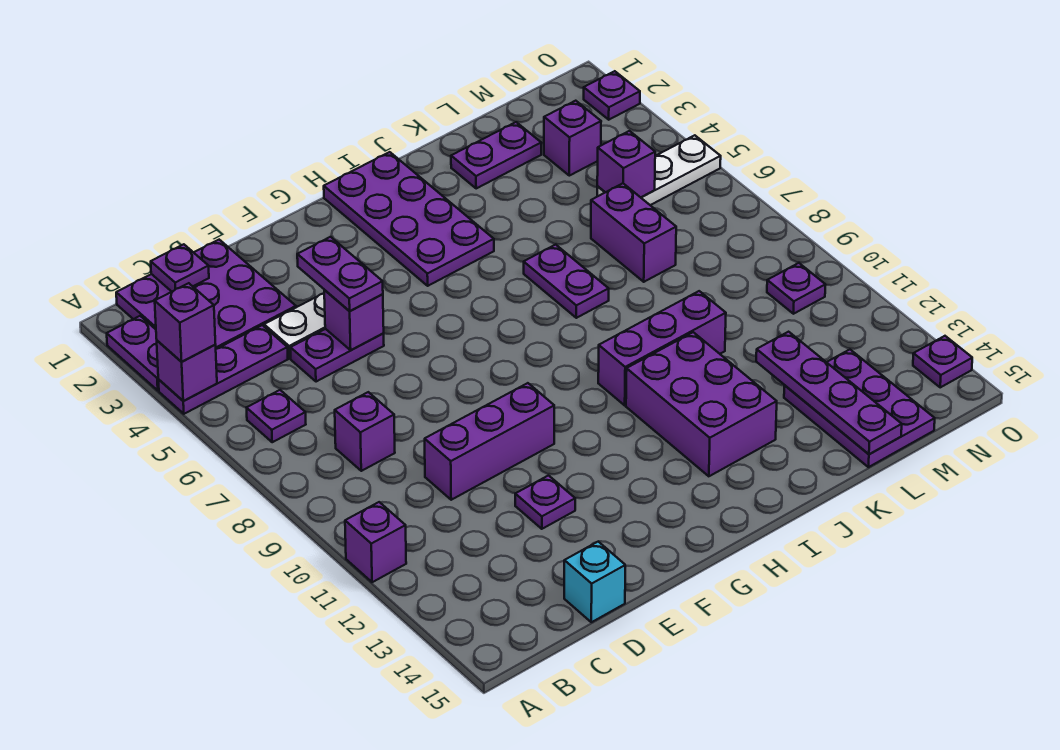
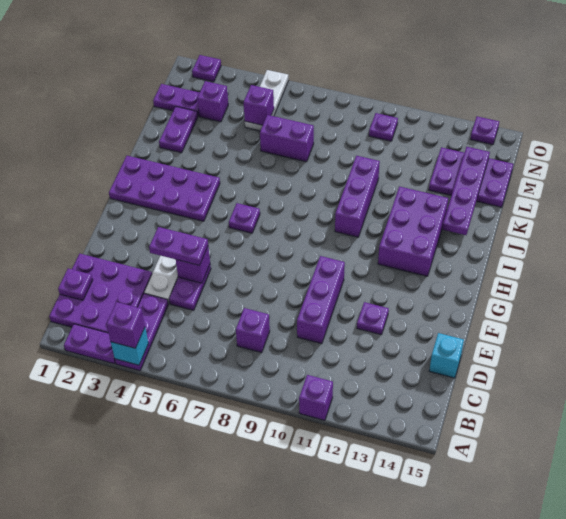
purple 1x1 brick [157,341,217,401] -> cyan 1x1 brick [111,328,148,365]
purple 1x1 plate [247,390,306,442] -> purple 1x1 plate moved to [229,203,260,233]
purple 2x3 brick [626,332,777,476] -> purple 2x3 brick turned to [378,187,448,276]
purple 1x2 plate [524,245,609,318] -> purple 1x2 plate moved to [153,84,200,116]
purple 1x4 plate [756,332,902,454] -> purple 1x4 plate turned to [442,147,490,235]

